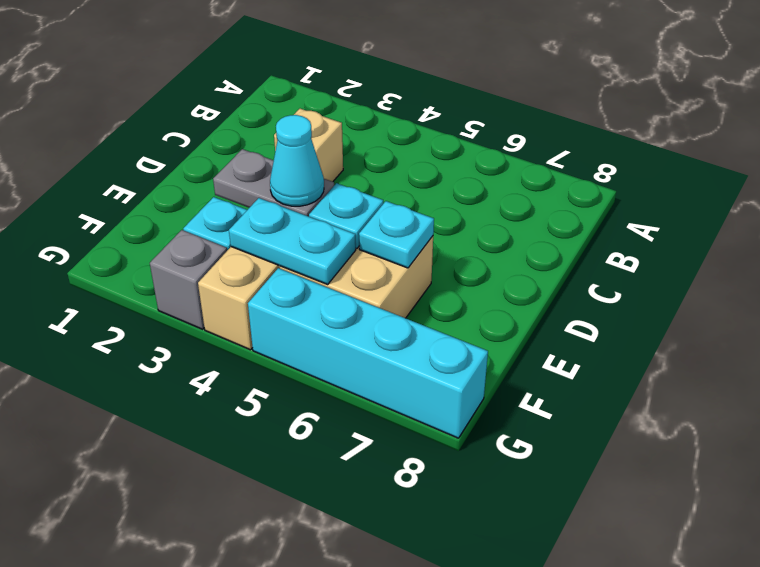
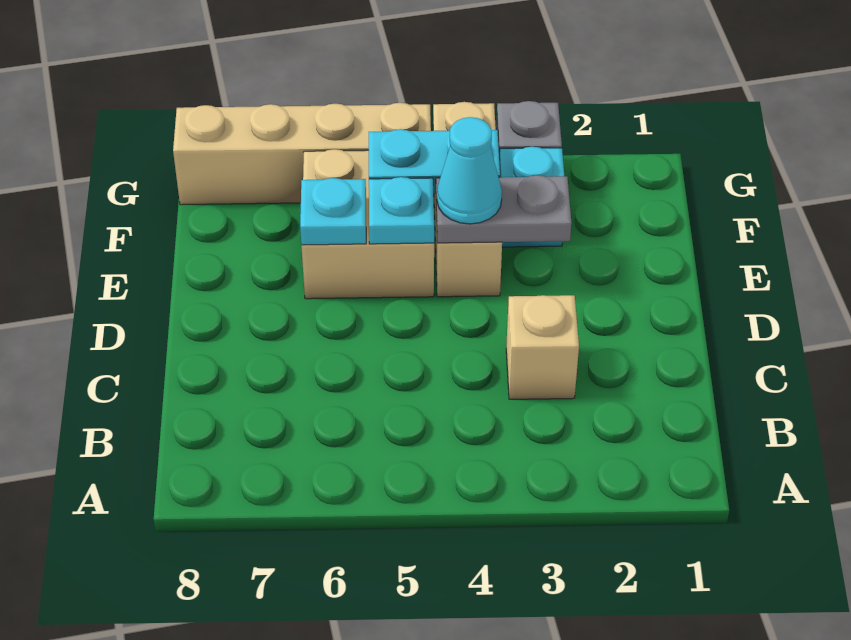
cyan 1x4 brick [248,268,488,438] -> tan 1x4 brick [173,103,431,205]

